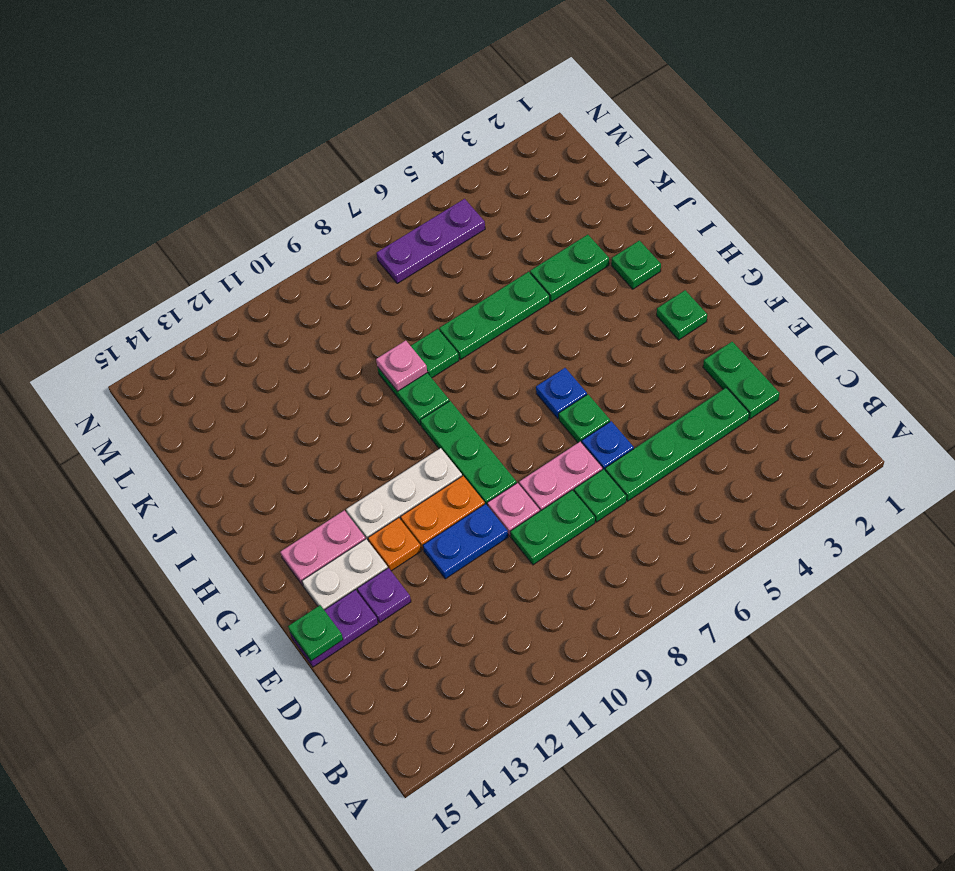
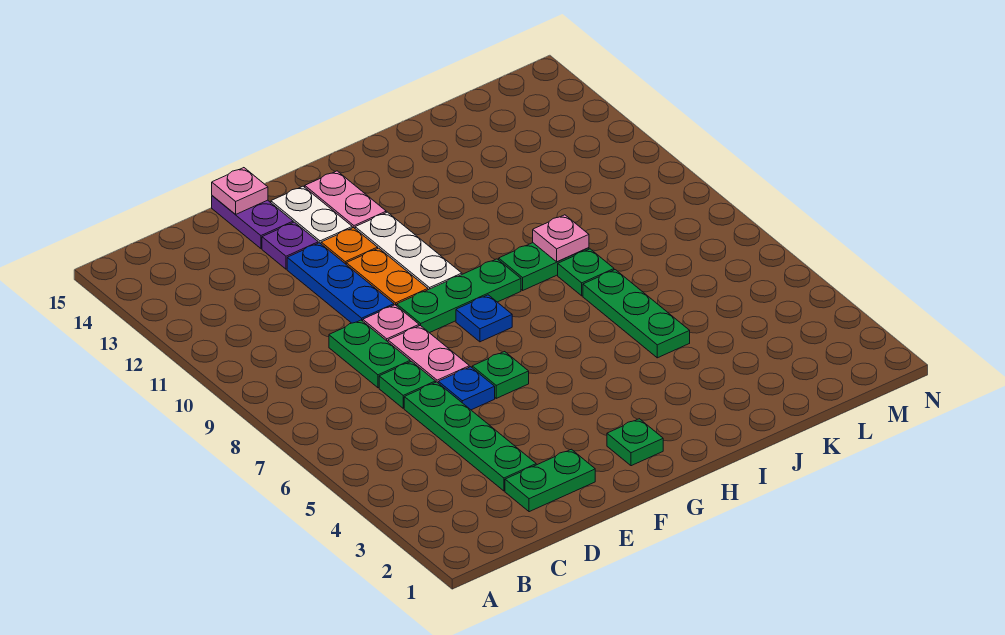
blue 1x2 plate [423,504,508,579] -> blue 1x3 plate [287,243,394,323]
green 1x1 plate [288,605,343,661] -> pink 1x1 plate [212,168,268,215]
blue 1x1 plate [536,368,587,419] -> blue 1x1 plate moved to [456,295,512,342]
green 1x1 plate [611,241,661,289] -> none
green 1x2 plate [530,235,609,302] -> none
purple 1x3 plate [377,199,485,284] -> none

